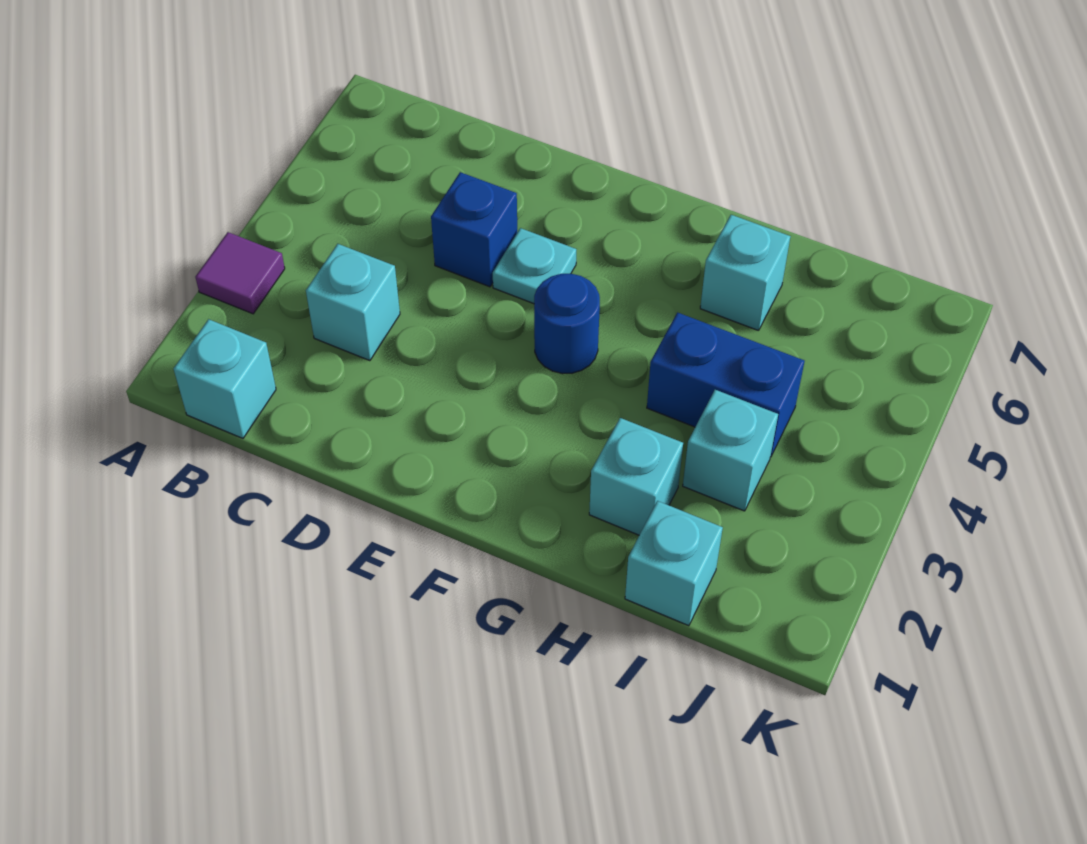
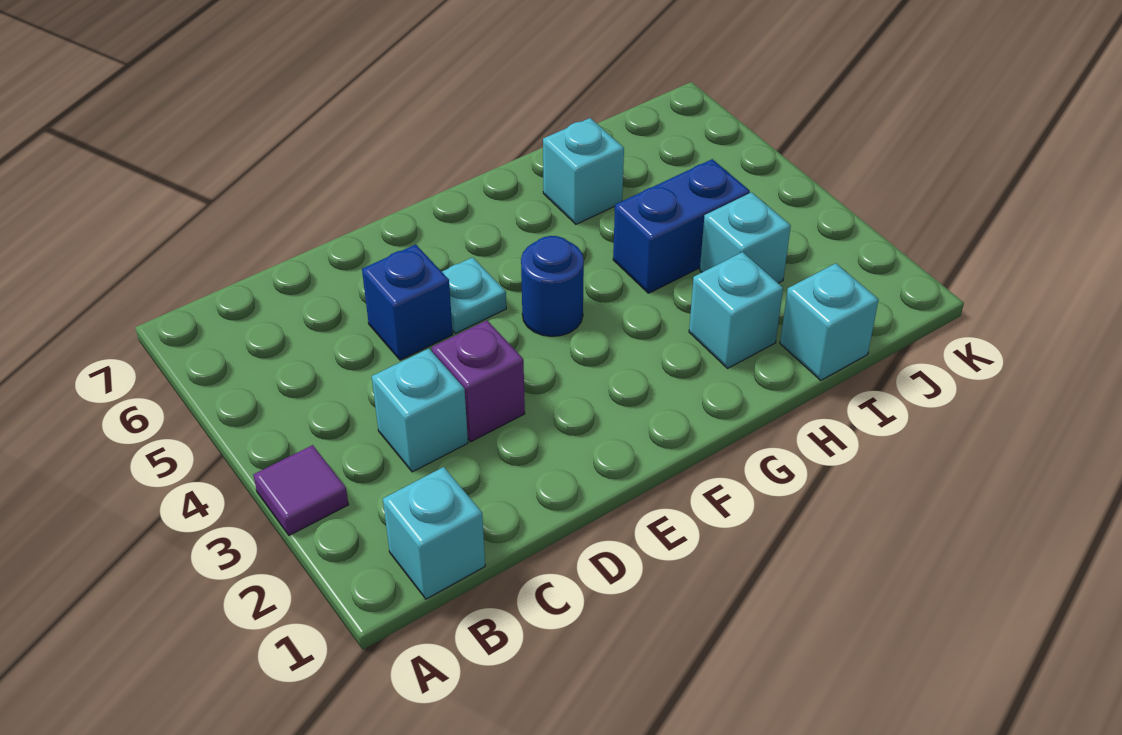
none -> purple 1x1 brick [432,320,525,442]

